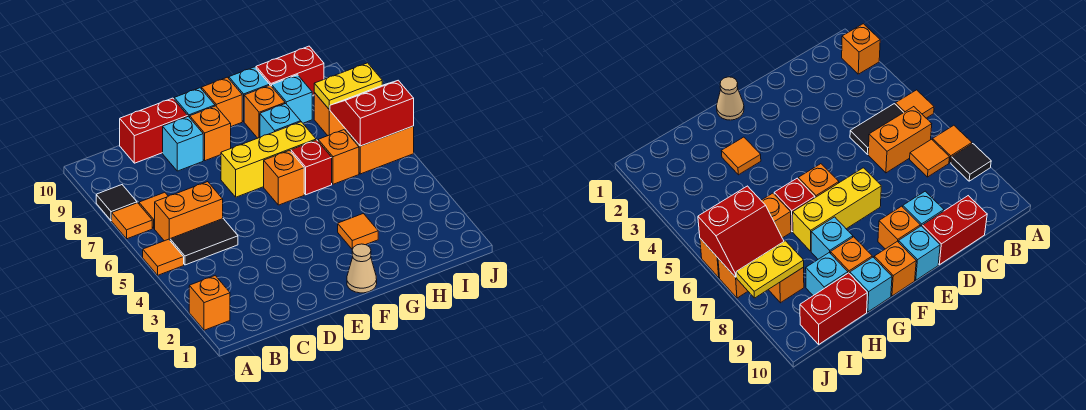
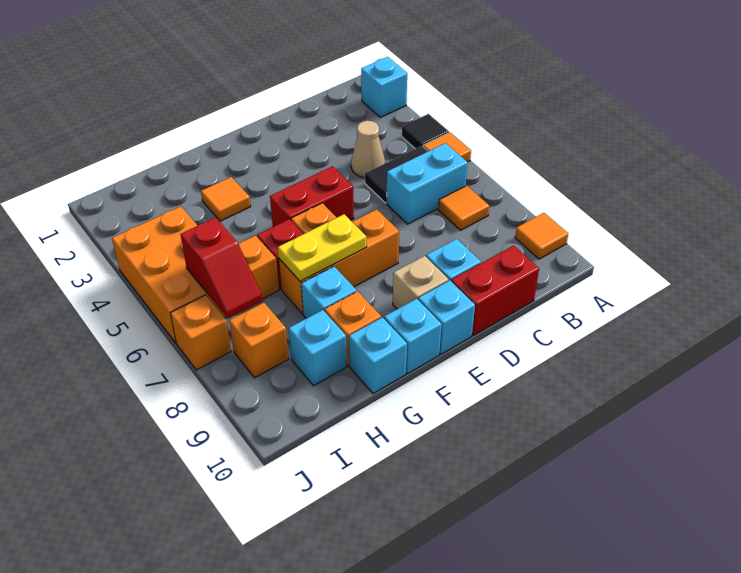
orange 1x1 brick [189,276,230,330] -> cyan 1x1 brick [361,57,407,117]
orange 1x1 tile [112,203,152,239] -> orange 1x1 tile moved to [515,213,568,259]
black 1x1 tile [96,185,137,221] -> black 1x1 tile moved to [402,114,449,149]
orange 1x2 brick [155,182,223,241] -> cyan 1x2 brick [387,143,468,224]
yellow 1x3 brick [221,122,316,197] -> orange 1x3 brick [279,209,399,314]
orange 1x1 brick [190,106,231,161] -> tan 1x1 brick [393,256,449,309]
tan 1x1 cone [347,244,377,293] -> tan 1x1 cone moved to [351,121,385,178]
orange 1x1 brick [202,77,242,126] -> cyan 1x1 brick [384,299,442,374]
red 1x2 brick [256,46,324,96] -> red 1x2 brick moved to [270,166,354,227]
orange 1x2 brick [346,126,414,174] -> orange 2x3 brick [112,206,226,343]
red 2x2 slope [330,80,414,146] -> red 1x2 slope [181,218,263,318]
yellow 1x2 plate [314,63,382,109] -> yellow 1x2 plate moved to [278,214,367,281]

